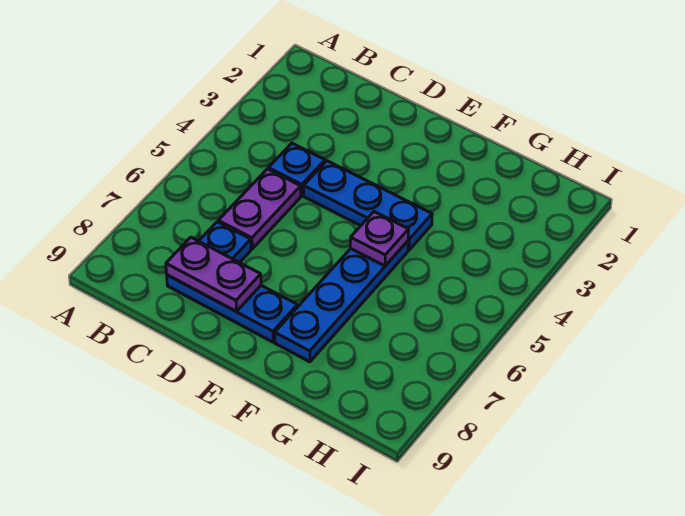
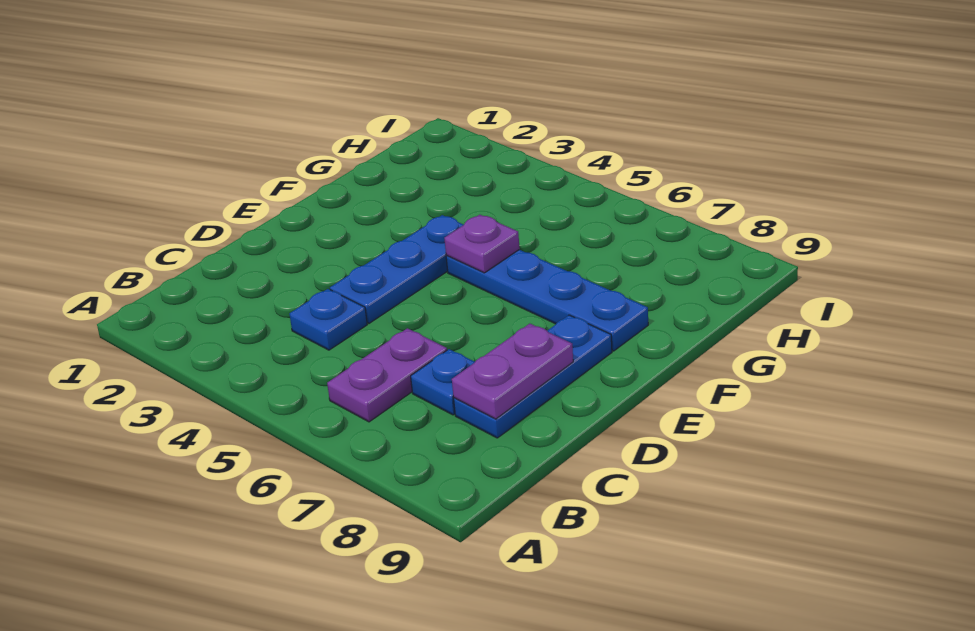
purple 1x2 plate [218,169,301,249] -> purple 1x2 plate turned to [327,328,447,422]

